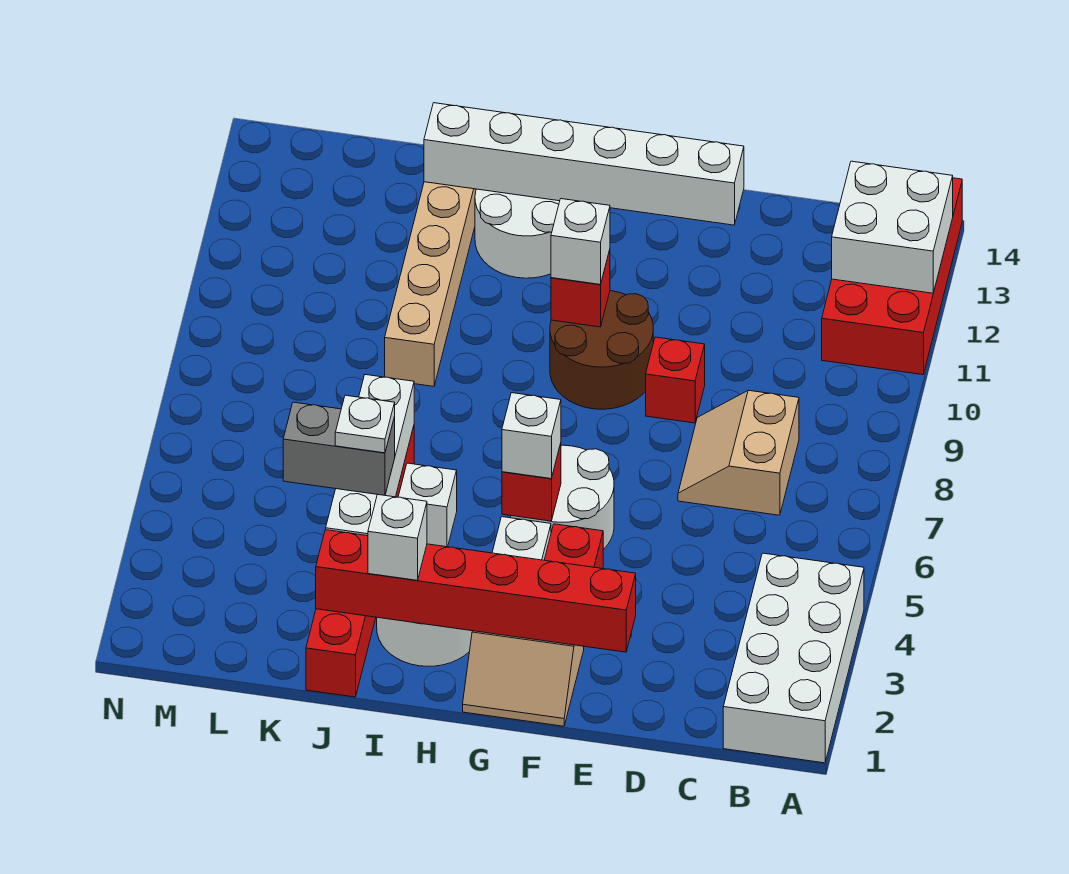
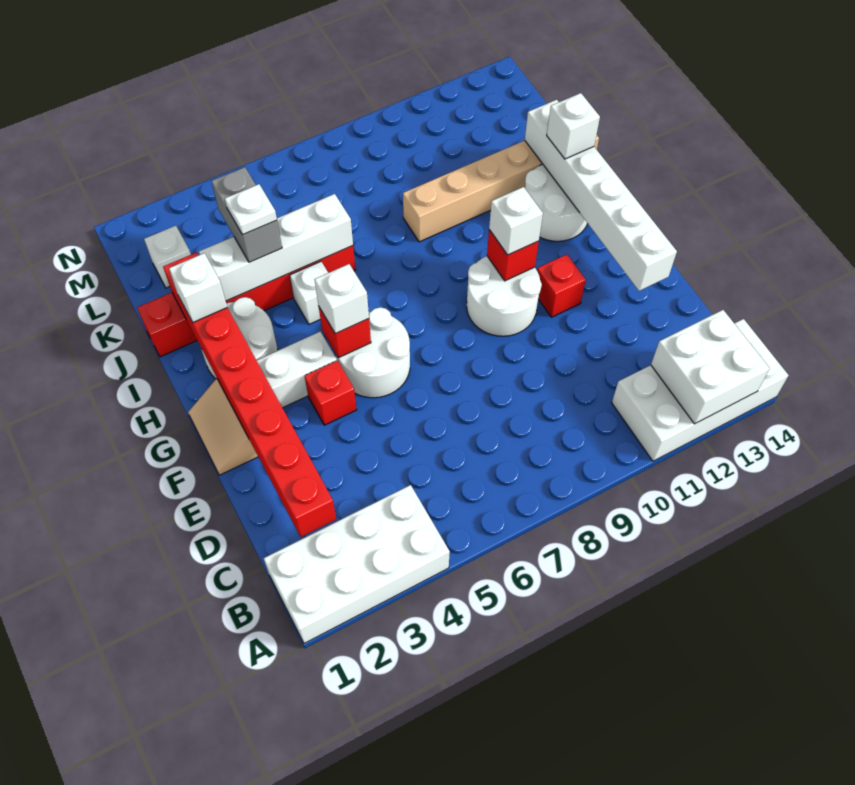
red 2x4 brick [822,178,962,375] -> white 2x4 brick [612,319,788,461]
tan 2x2 slope [678,390,799,515] -> none
red 1x6 brick [316,530,636,652] -> red 1x8 brick [163,252,336,537]
red 1x1 brick [646,337,705,423] -> red 1x1 brick moved to [537,254,586,317]
brown 2x2 round brick [550,291,653,409] -> white 2x2 round brick [467,256,542,336]
none -> white 1x1 brick [547,93,600,159]
none -> white 1x1 brick [144,226,191,288]

